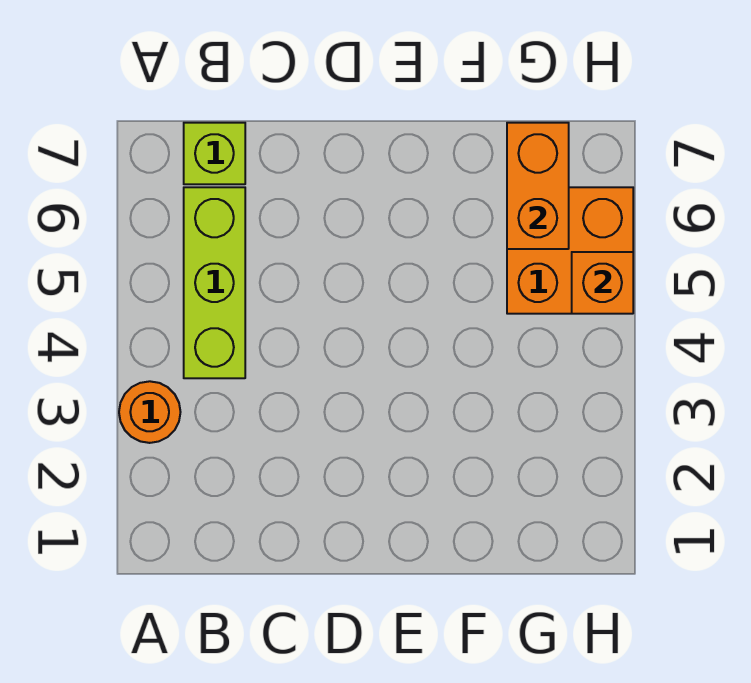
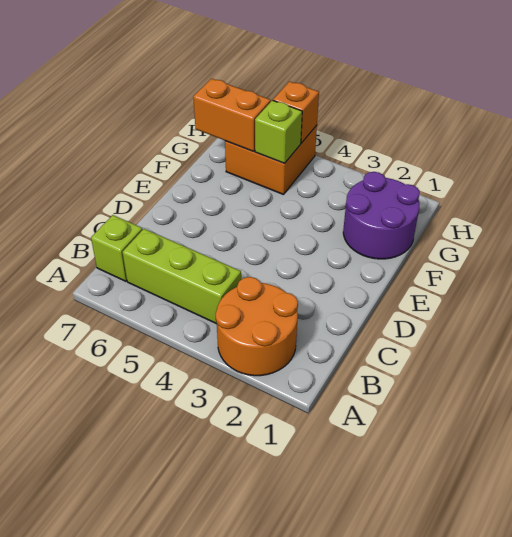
orange 1x1 round brick [119,381,180,443] -> orange 2x2 round brick [215,277,298,376]
none -> purple 2x2 round brick [343,172,420,259]
none -> lime 1x1 brick [255,100,302,163]

